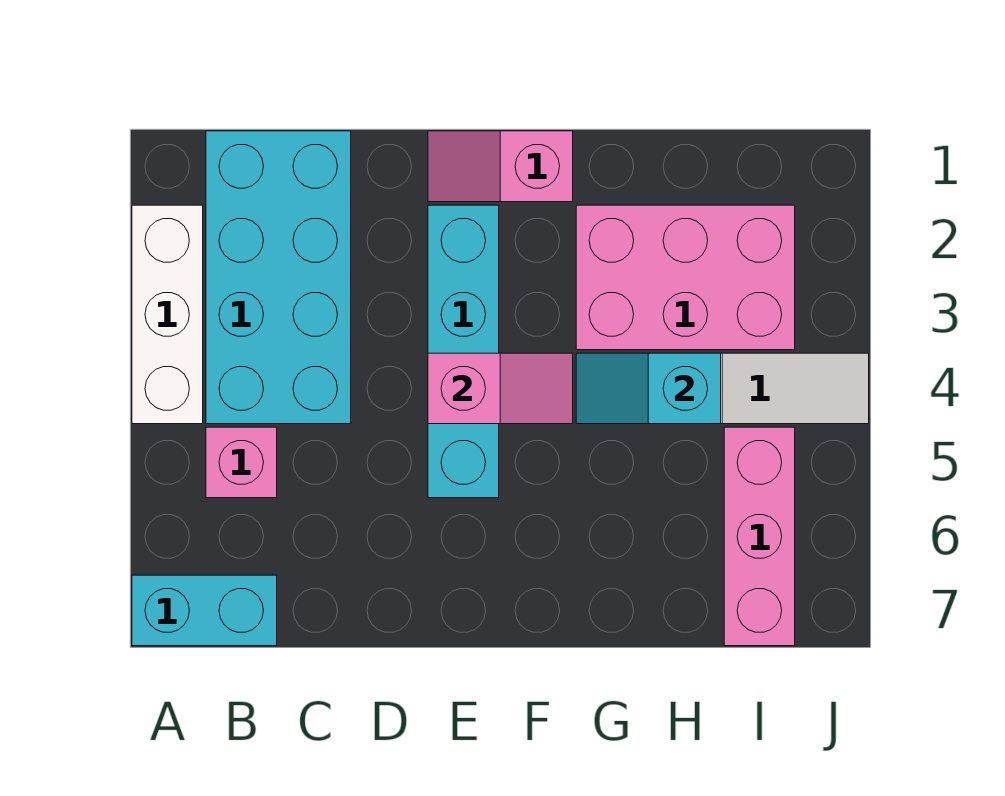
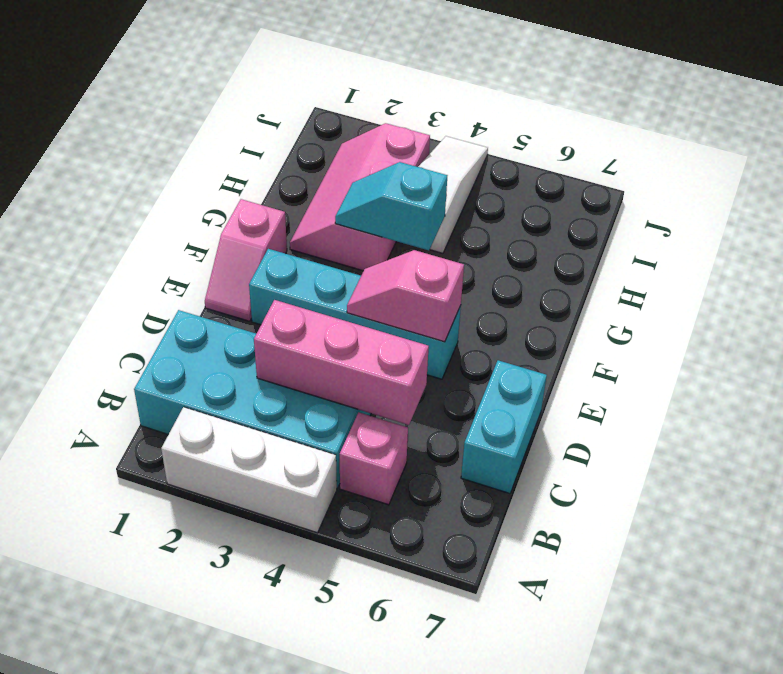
cyan 1x2 brick [132,575,277,646] -> cyan 1x2 brick moved to [461,360,547,494]
pink 1x2 slope [428,353,573,424] -> pink 1x2 slope turned to [347,250,464,342]
pink 2x3 brick [576,205,795,350] -> pink 2x3 slope [290,123,430,271]
cyan 1x2 slope [576,353,721,424] -> cyan 1x2 slope turned to [335,162,447,250]
pink 1x3 brick [724,427,795,646] -> pink 1x3 brick moved to [254,300,429,425]

